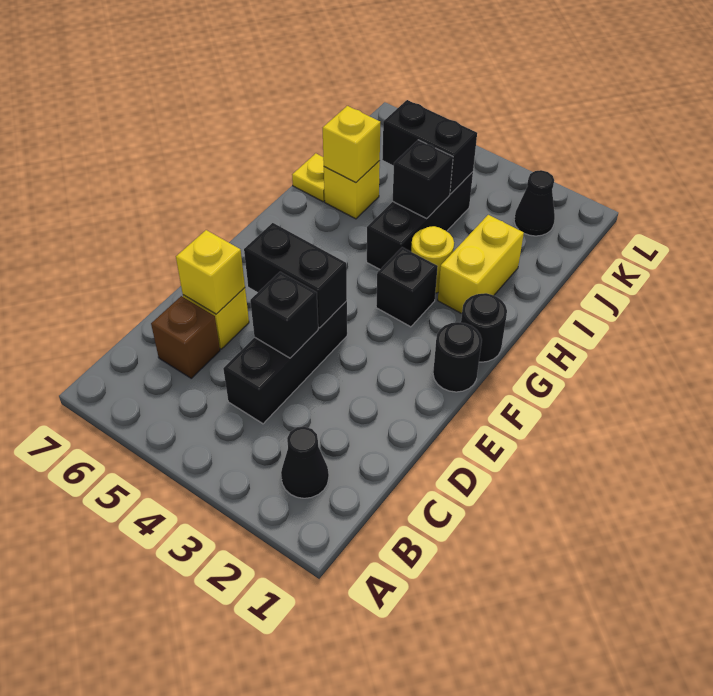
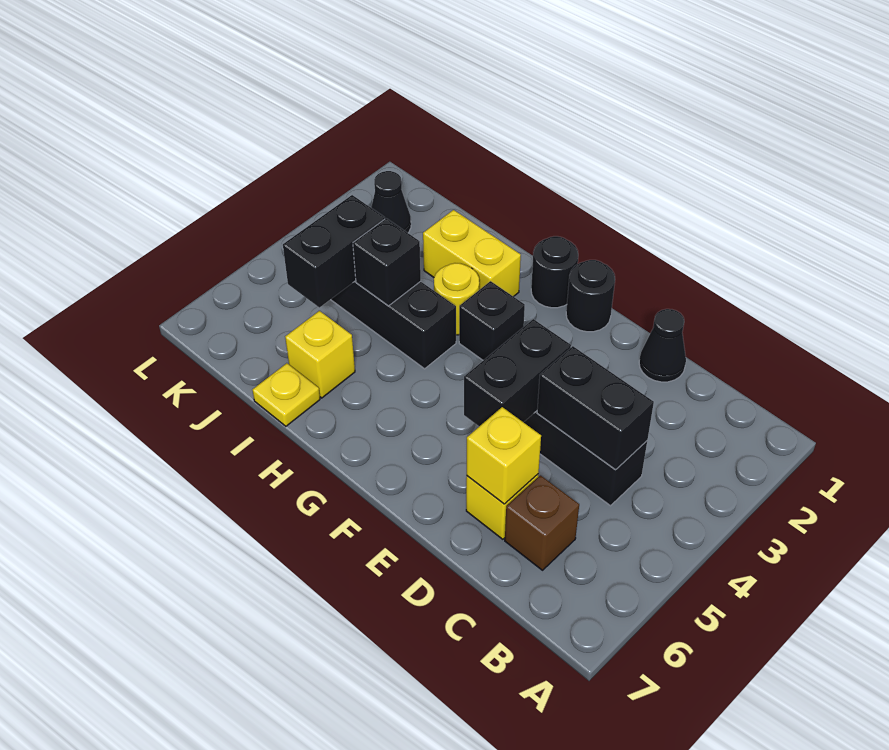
black 1x1 cone [281,427,329,498] -> black 1x1 cone moved to [639,309,686,382]
black 1x1 brick [250,272,318,358] -> black 1x2 brick [537,346,654,470]
yellow 1x1 brick [323,106,380,183] -> none

